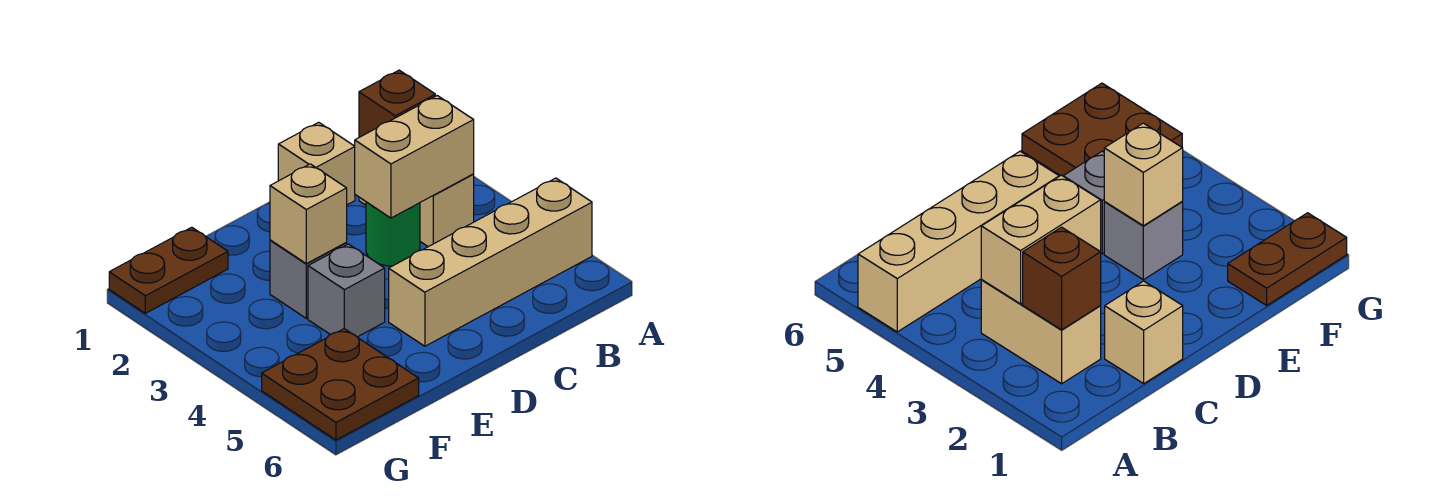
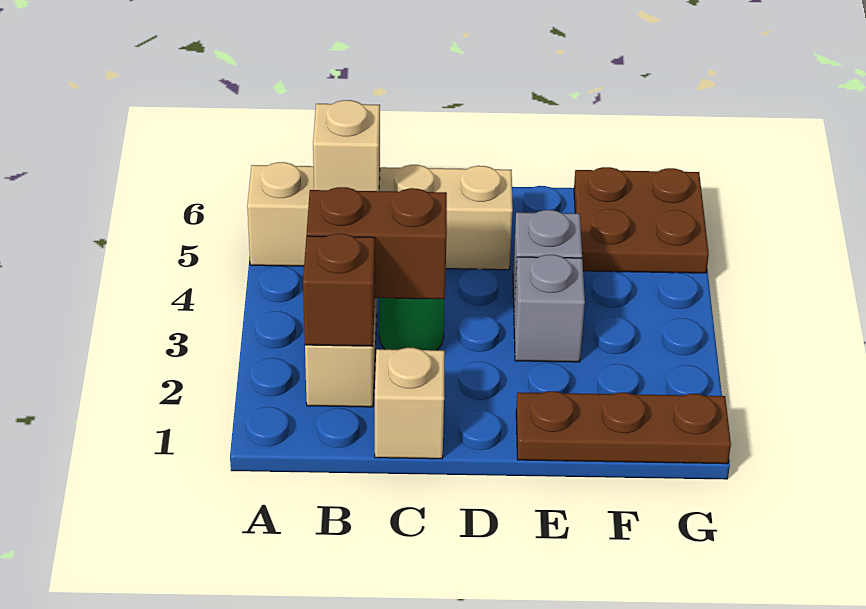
tan 1x2 brick [355,96,474,218] -> brown 1x2 brick [307,187,447,299]
tan 1x1 brick [270,164,347,264] -> tan 1x1 brick moved to [313,100,380,191]
brown 1x2 plate [109,227,228,313] -> brown 1x3 plate [516,391,731,464]

